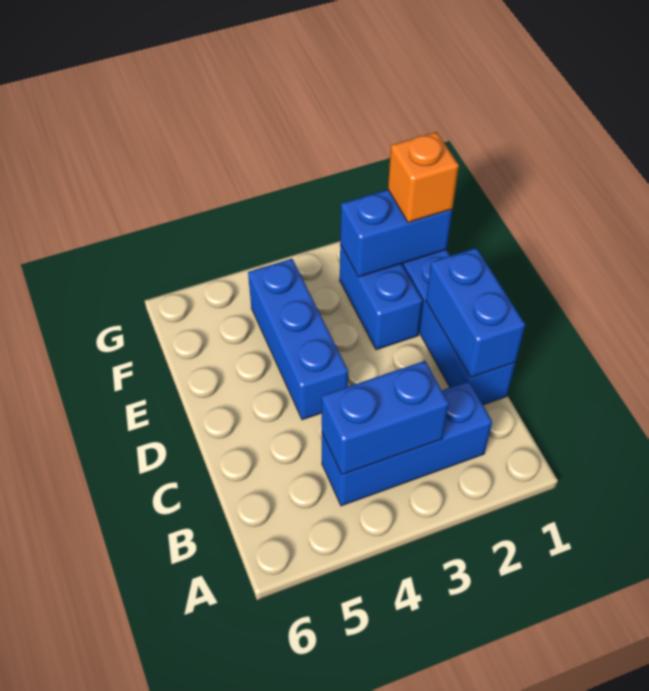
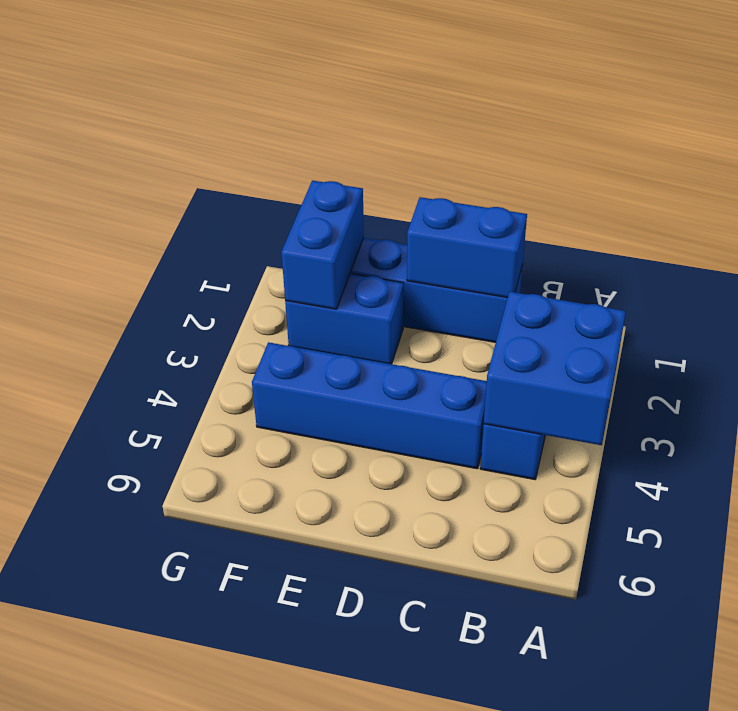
blue 1x2 brick [322,361,449,475] -> blue 2x2 brick [484,292,626,445]
blue 1x3 brick [248,259,348,420] -> blue 1x4 brick [252,342,487,469]
orange 1x1 brick [388,132,459,222] -> none

